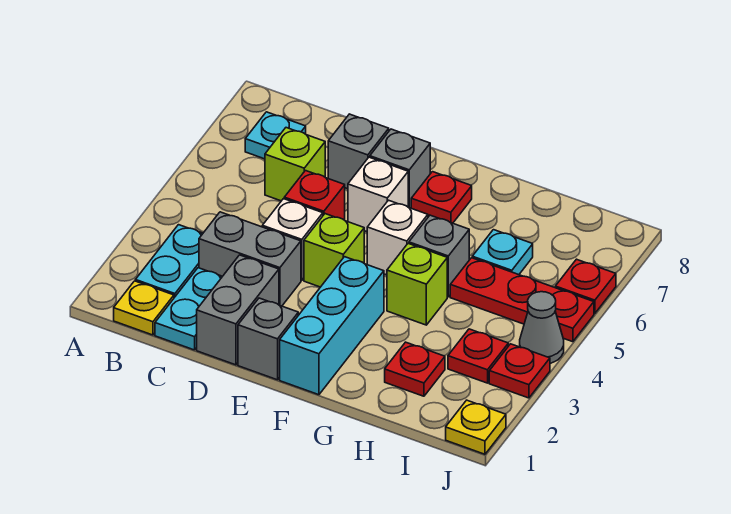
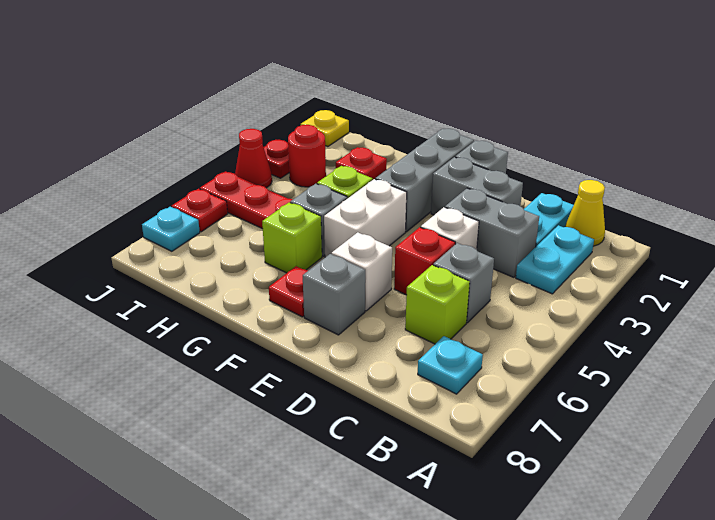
yellow 1x1 plate [114,281,174,335] -> yellow 1x1 cone [565,180,605,246]
grey 1x2 brick [197,255,279,365] -> grey 1x2 brick turned to [431,157,523,215]
grey 1x1 brick [328,114,389,189] -> grey 1x1 brick moved to [433,243,494,323]
lime 1x1 brick [304,214,364,287] -> lime 1x1 brick moved to [262,202,322,273]
cyan 1x3 brick [280,257,384,395] -> grey 1x3 brick [375,129,474,232]
white 1x1 brick [367,200,428,275] -> white 1x2 brick [324,179,407,257]
cyan 1x1 plate [472,230,533,275] -> cyan 1x1 plate moved to [142,207,200,251]
red 1x1 plate [448,329,508,383] -> red 1x1 round brick [288,125,326,187]
grey 1x1 cone [520,292,564,363] -> red 1x1 cone [235,129,272,188]

